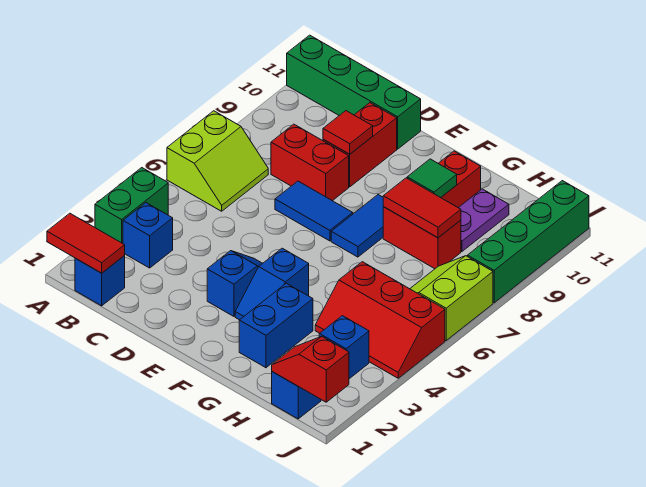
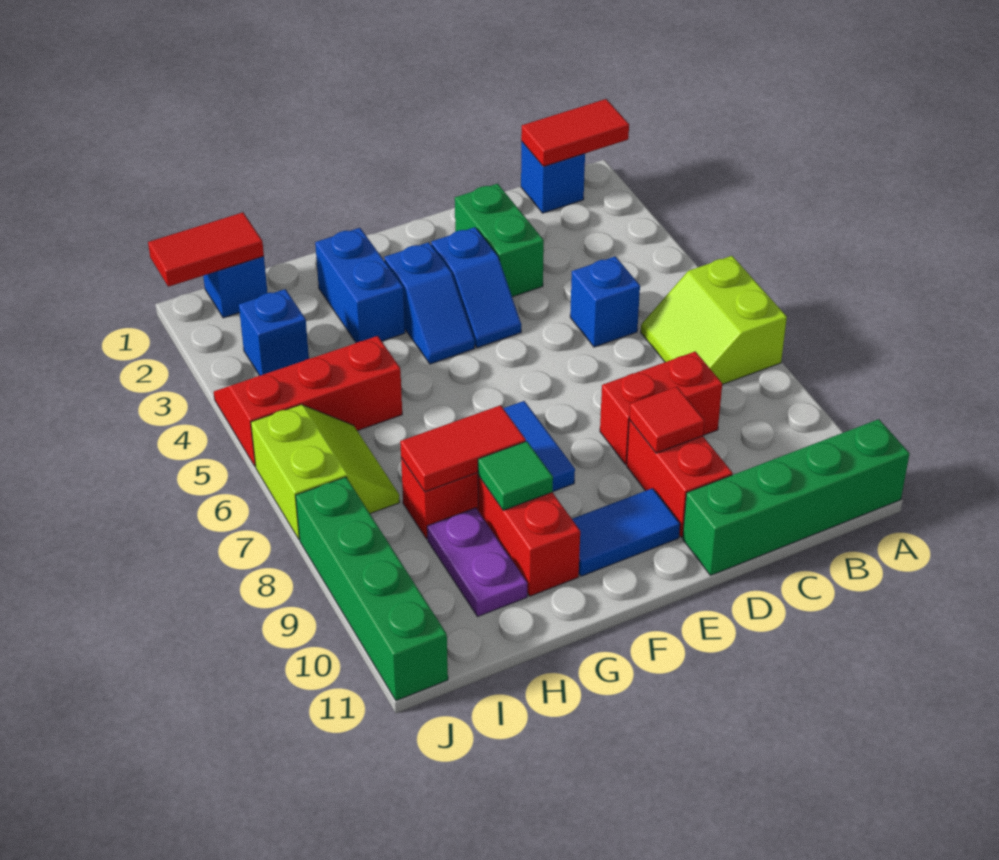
green 1x2 brick [95,168,168,244] -> green 1x2 brick moved to [455,184,544,297]
blue 1x1 brick [123,203,173,268] -> blue 1x1 brick moved to [570,256,640,347]
blue 1x2 tile [275,181,353,241] -> blue 1x2 tile moved to [572,488,680,576]
blue 1x2 slope [235,248,309,320] -> blue 1x2 slope turned to [384,242,475,364]
red 1x2 slope [272,336,349,402] -> red 1x2 tile [148,212,264,287]

